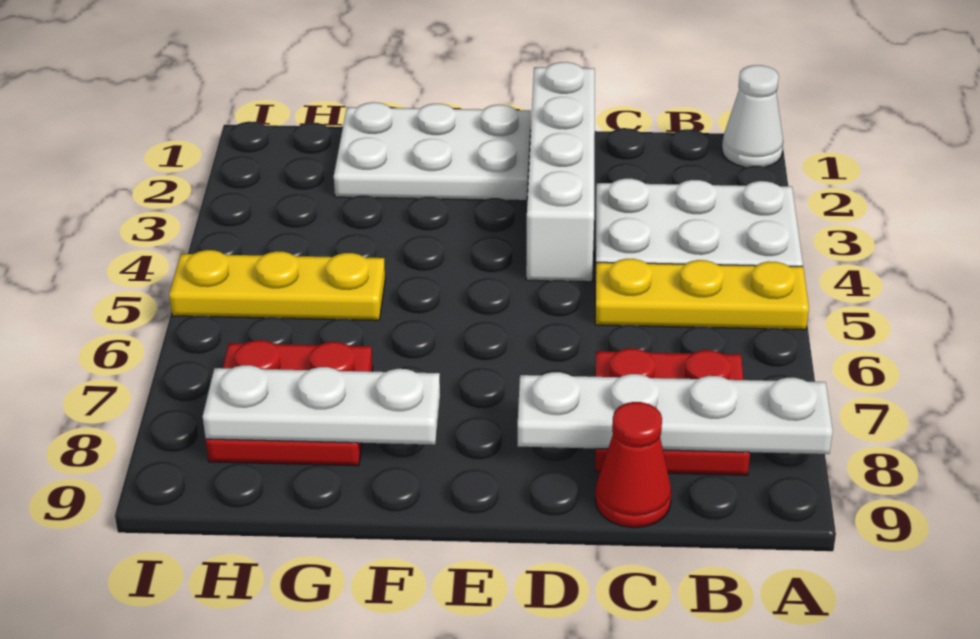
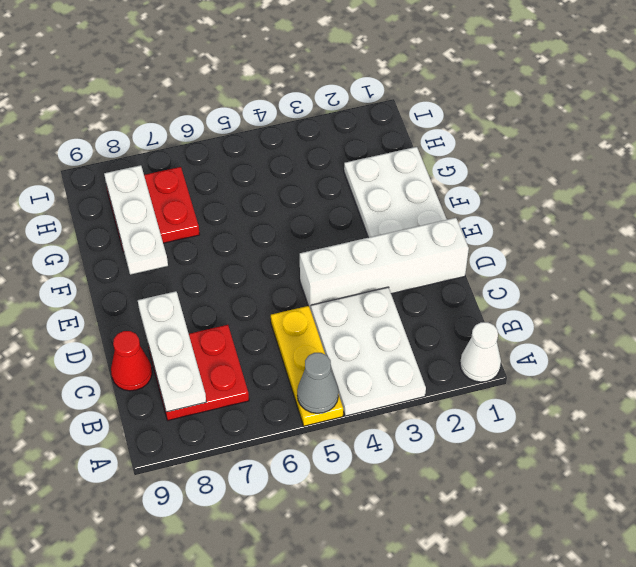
none -> grey 1x1 cone [297,353,338,413]
white 1x4 plate [518,372,833,454] -> white 1x3 plate [138,291,206,412]
yellow 1x3 plate [169,250,385,320] -> none

